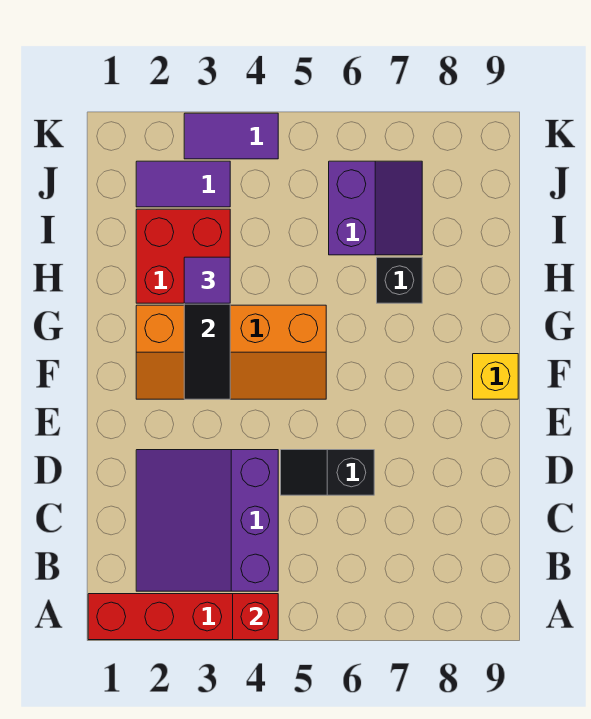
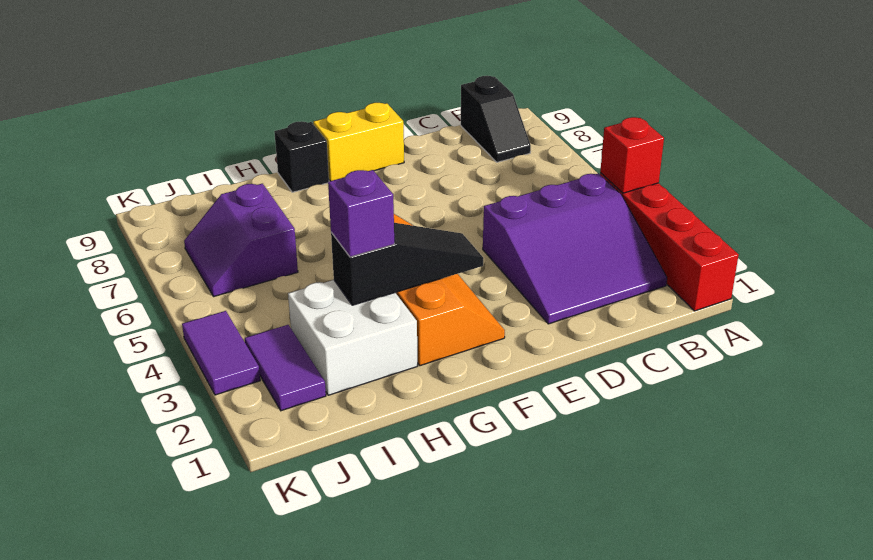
black 1x2 slope [281,450,374,495] -> black 1x2 slope moved to [461,76,531,162]
yellow 1x1 brick [473,354,518,399] -> yellow 1x2 brick [313,103,404,181]
red 2x2 brick [136,209,230,303] -> white 2x2 brick [288,280,417,395]
purple 1x1 tile [184,257,230,303] -> purple 1x1 brick [328,170,394,257]
black 1x1 brick [377,257,422,303] -> black 1x1 brick moved to [274,121,329,192]
purple 2x2 slope [329,161,422,255] -> purple 2x2 slope turned to [184,184,298,297]

